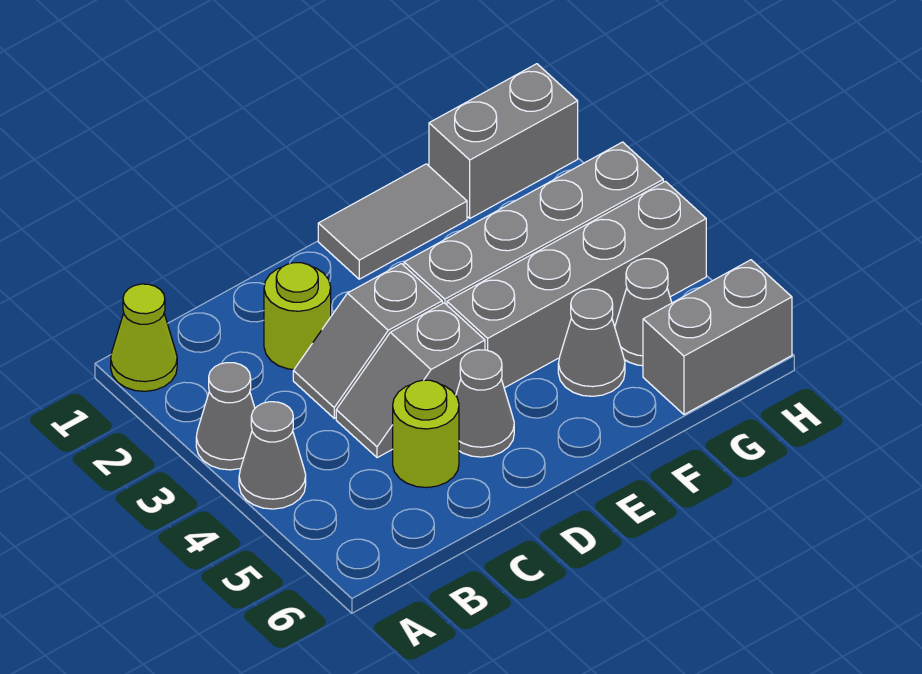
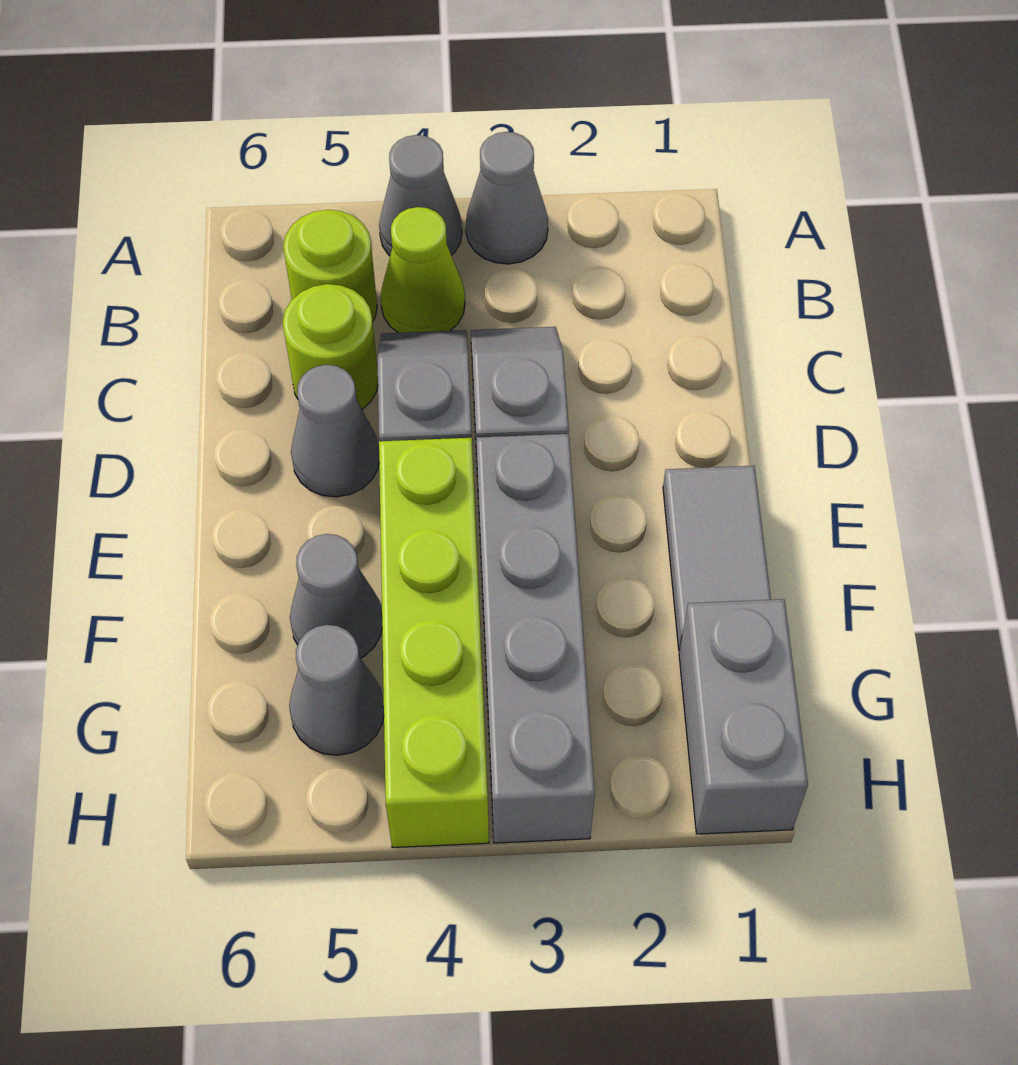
lime 1x1 cone [111,284,177,391] -> lime 1x1 cone moved to [381,207,465,333]
lime 1x1 round brick [264,263,331,369] -> lime 1x1 round brick moved to [283,210,377,321]
grey 1x4 brick [447,181,706,388] -> lime 1x4 brick [379,438,489,848]
grey 1x2 brick [643,260,792,414] -> none

